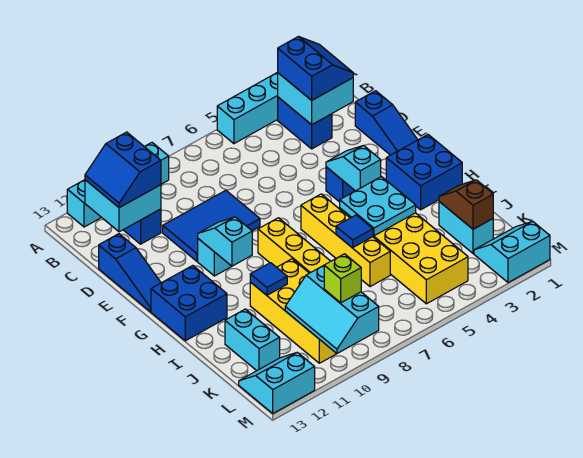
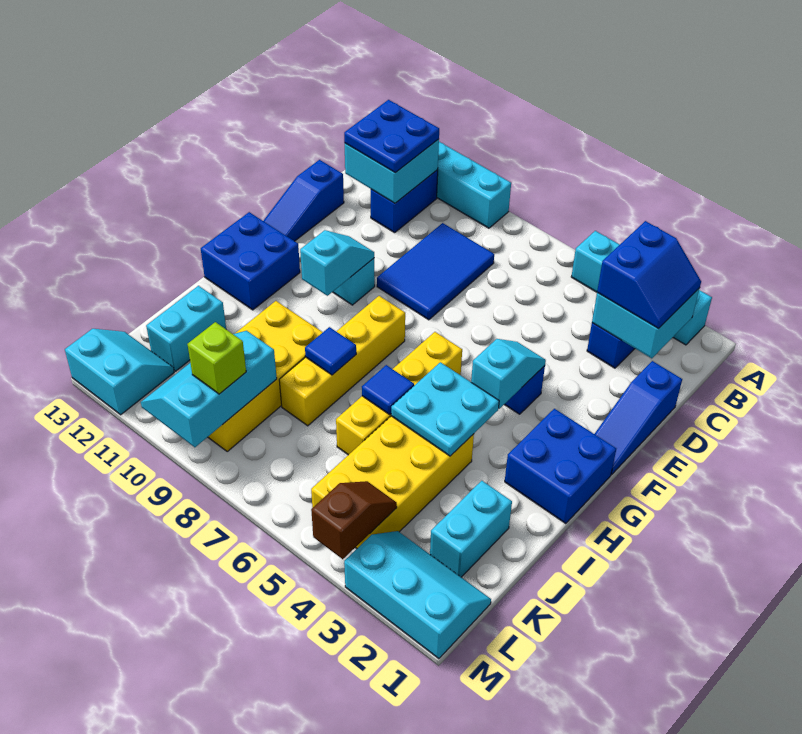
blue 2x2 slope [85,132,161,208] -> blue 2x2 plate [344,100,439,173]
blue 2x3 tile [163,190,260,261] -> blue 2x3 tile turned to [377,223,494,320]
blue 1x1 tile [250,263,287,295] -> blue 1x1 tile moved to [305,327,356,375]
brown 1x2 slope [439,180,493,229] -> brown 1x2 slope moved to [311,481,397,559]
cyan 2x2 slope [474,221,550,283] -> cyan 2x3 slope [344,531,491,659]

